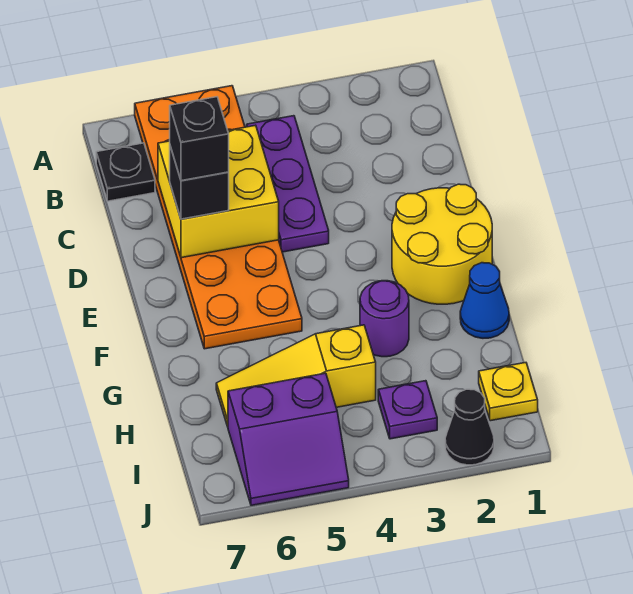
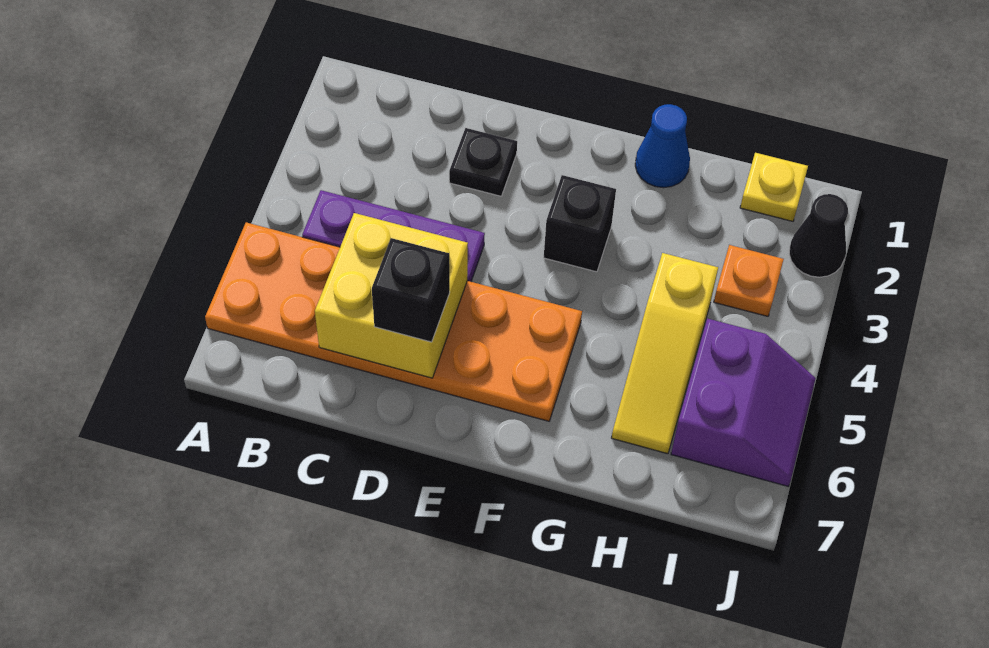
black 1x1 plate [96,143,155,201] -> black 1x1 plate moved to [449,128,517,196]
black 1x1 brick [170,97,229,181] -> black 1x1 brick moved to [544,175,616,272]
yellow 2x2 round brick [392,184,492,304] -> none
purple 1x1 round brick [360,281,409,357] -> none
purple 1x1 plate [378,381,437,439] -> orange 1x1 plate [714,245,784,316]

